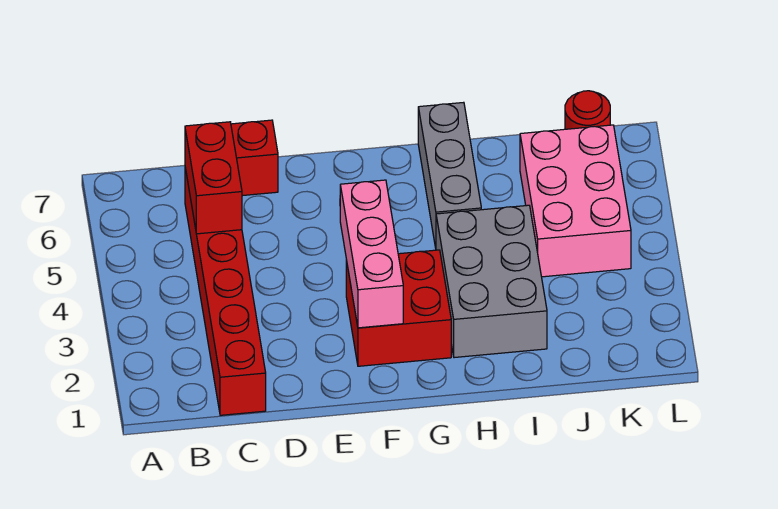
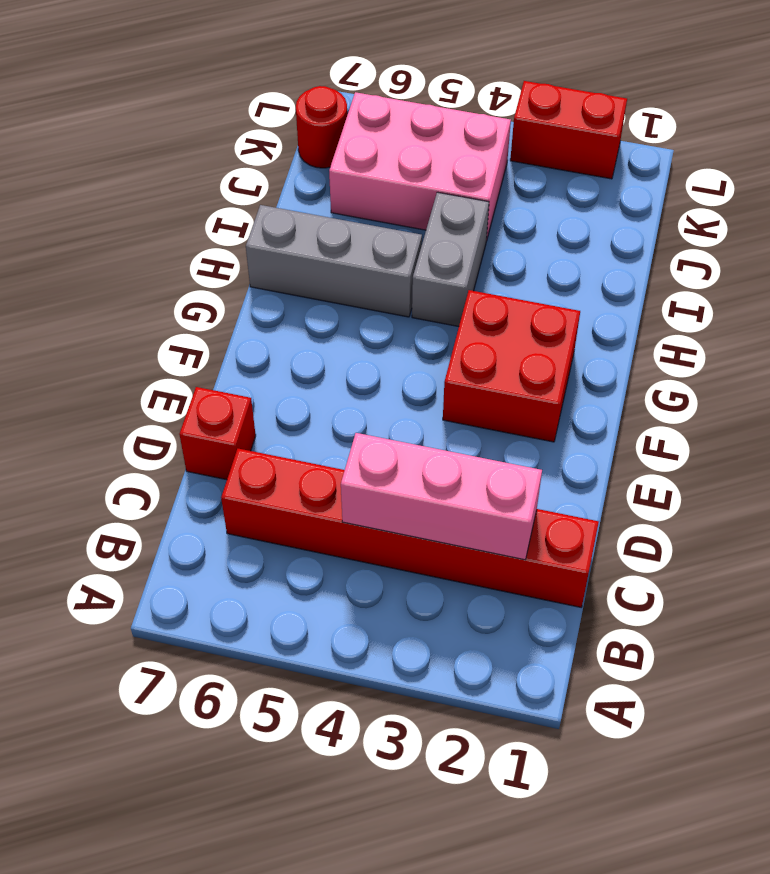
red 1x2 brick [185,122,242,234] -> red 1x2 brick moved to [510,81,627,179]
pink 1x3 brick [340,180,403,328] -> pink 1x3 brick moved to [341,433,542,560]
grey 2x3 brick [436,205,547,358] -> grey 1x2 brick [412,192,489,327]

